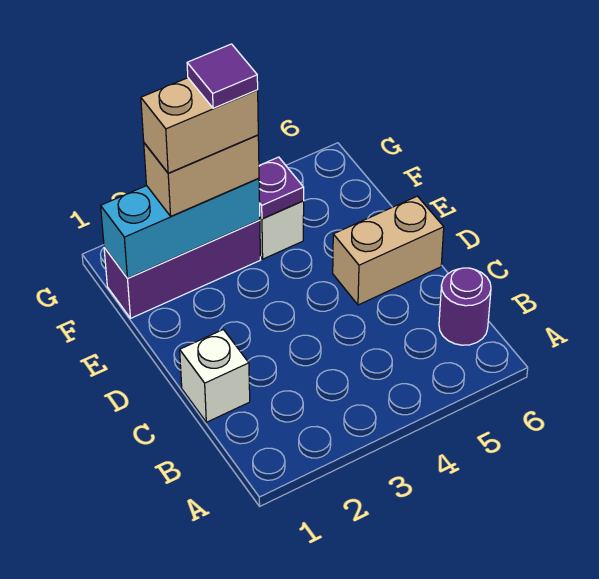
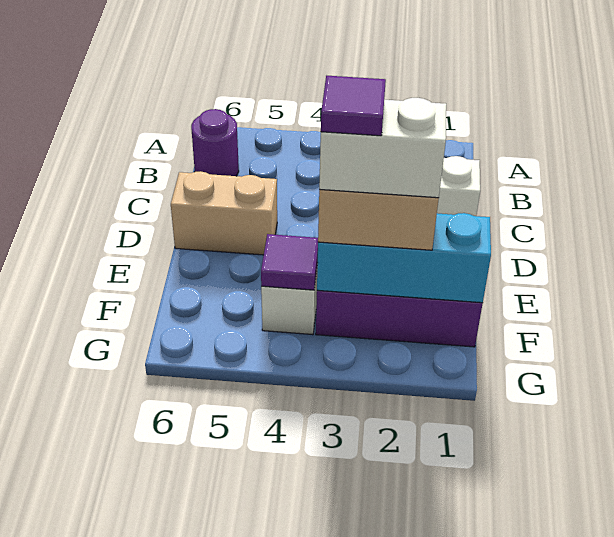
tan 1x2 brick [141,78,258,173] -> white 1x2 brick [319,98,446,198]
purple 1x1 plate [259,157,304,219] -> purple 1x1 tile [261,234,318,290]

